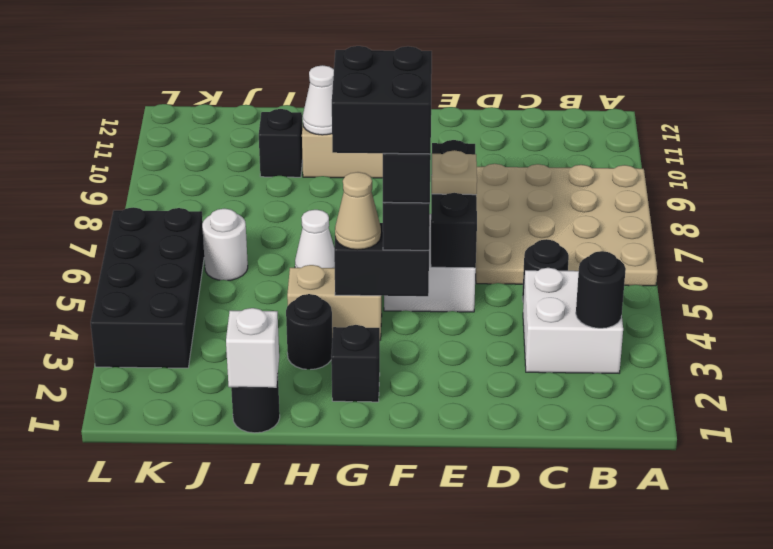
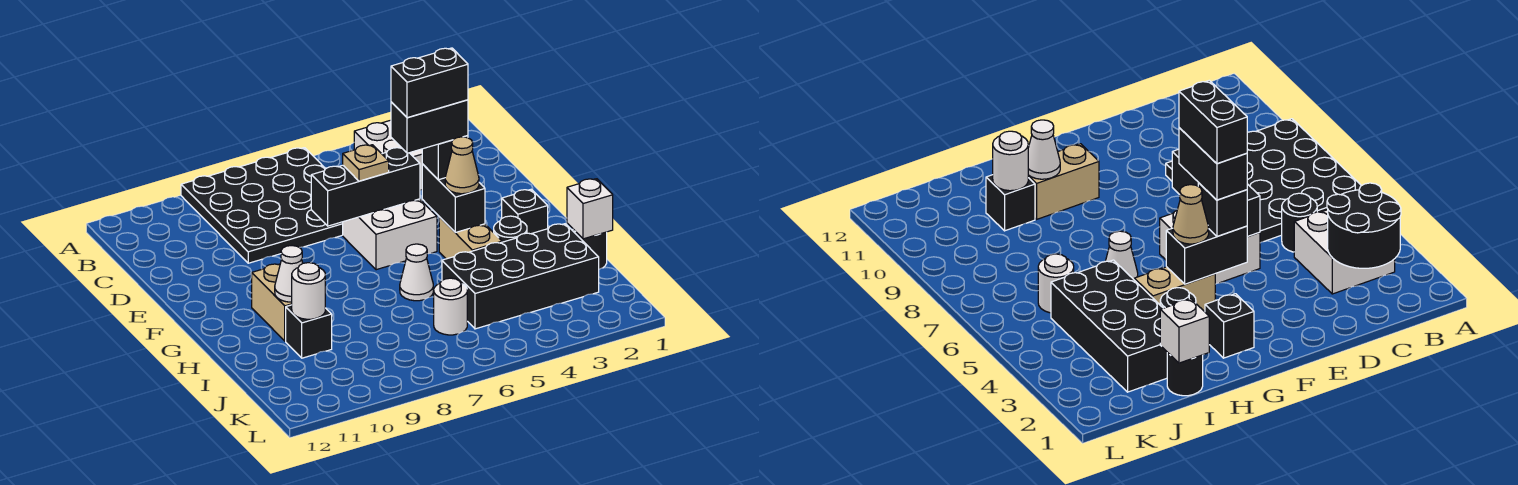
tan 4x4 plate [476,164,657,286] -> black 4x4 plate [181,148,343,263]
black 1x1 round brick [576,251,626,328] -> black 2x2 round brick [1327,183,1401,268]
black 2x2 brick [332,46,432,154] -> black 1x2 brick [391,48,468,118]
none -> white 1x1 round brick [292,263,325,319]
black 2x4 brick [91,207,204,368] -> black 2x4 brick moved to [442,224,599,329]

